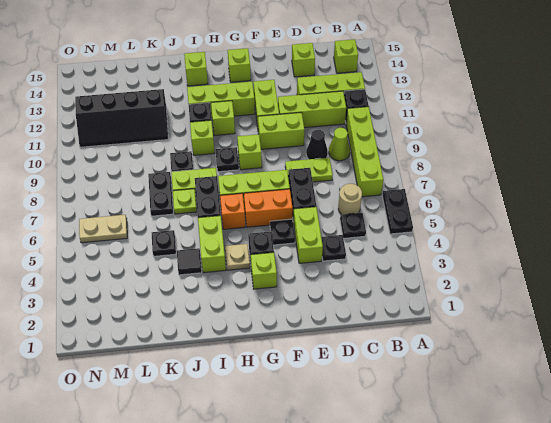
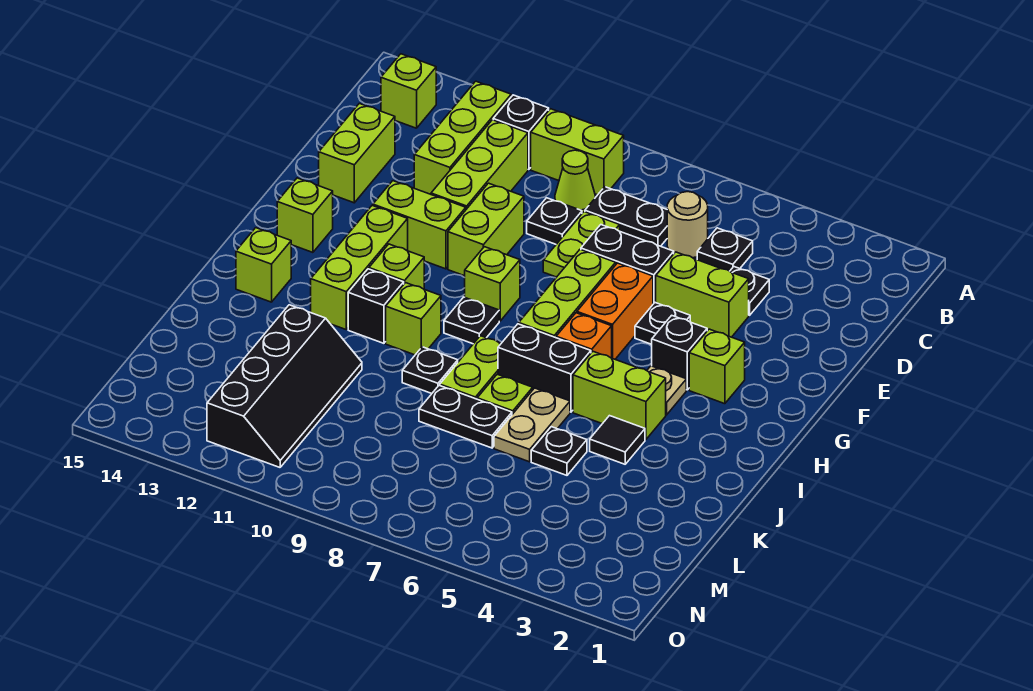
black 1x2 plate [382,189,413,234] -> black 1x2 plate moved to [585,187,667,246]
lime 1x4 brick [346,107,383,197] -> lime 1x2 brick [531,109,624,195]
black 1x1 cone [306,130,328,159] -> black 1x1 plate [527,198,582,244]
lime 1x1 brick [292,43,315,77] -> lime 1x2 brick [319,103,395,203]
tan 1x2 plate [79,215,127,243] -> tan 1x2 plate moved to [494,388,570,462]

